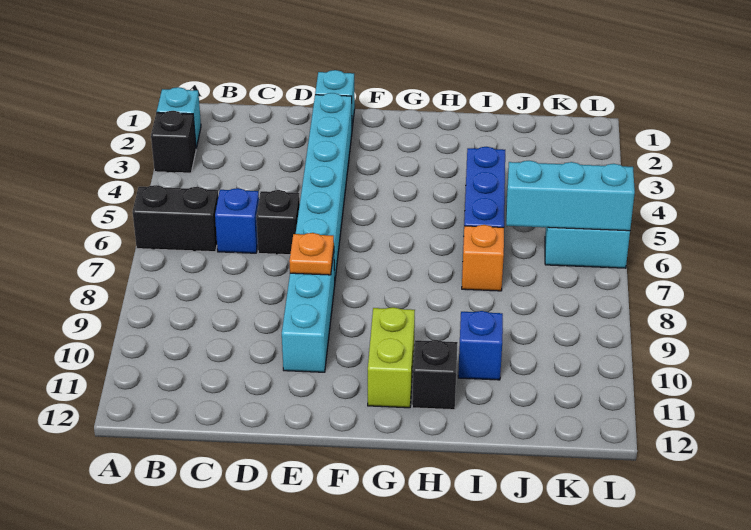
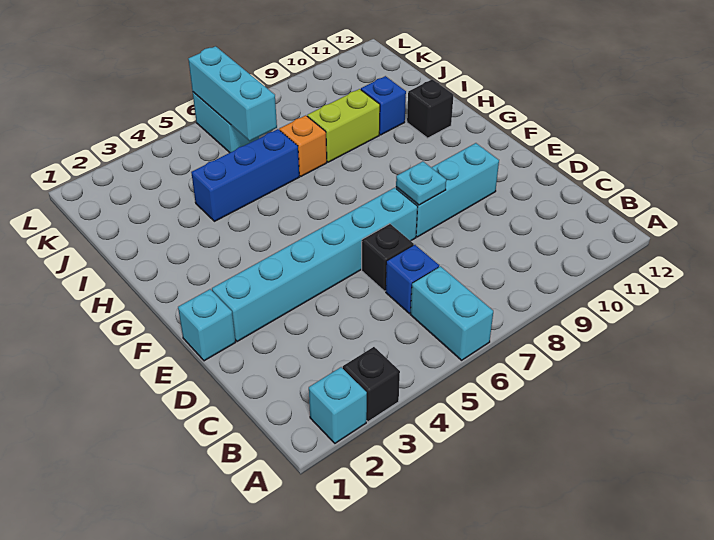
black 1x2 brick [133,185,218,252] -> cyan 1x2 brick [410,266,493,360]
orange 1x1 plate [289,233,334,275] -> cyan 1x1 plate [396,162,446,205]
lime 1x2 brick [368,307,415,408] -> lime 1x2 brick moved to [307,89,380,162]

